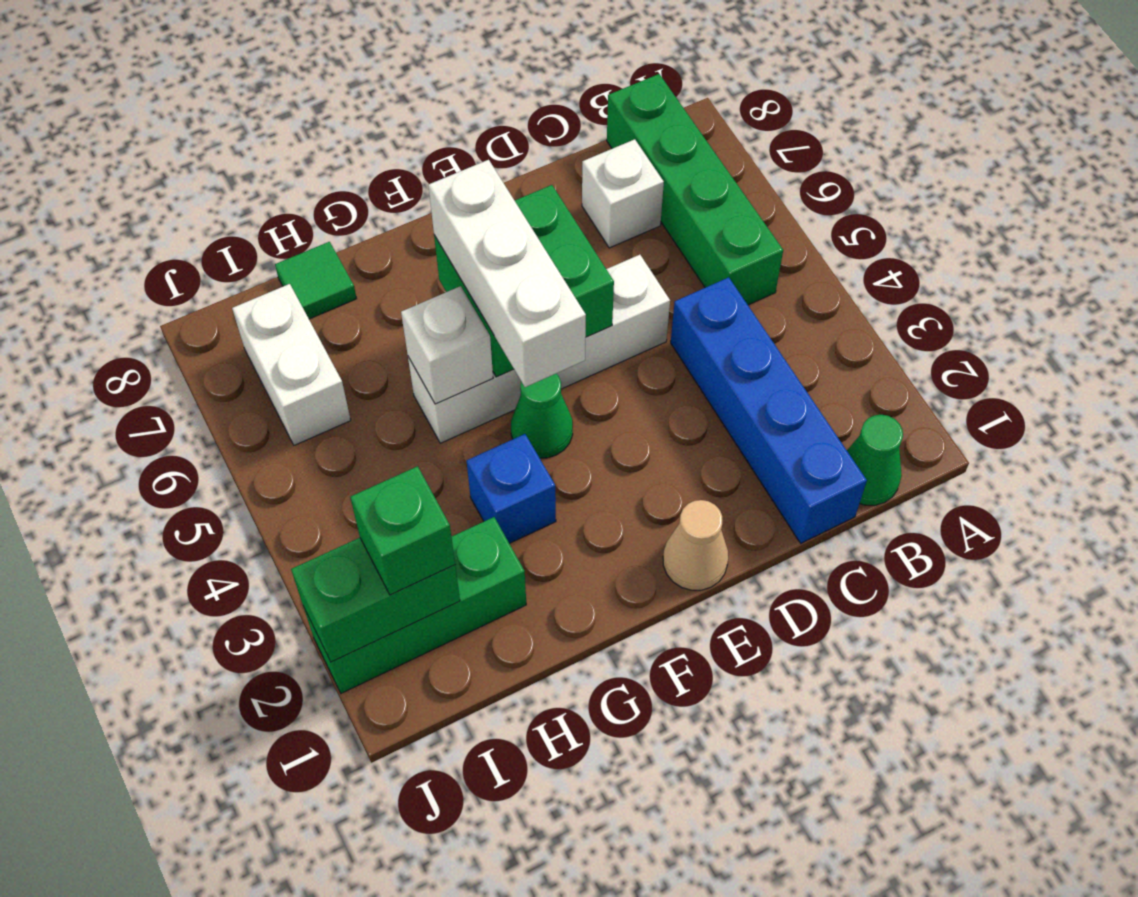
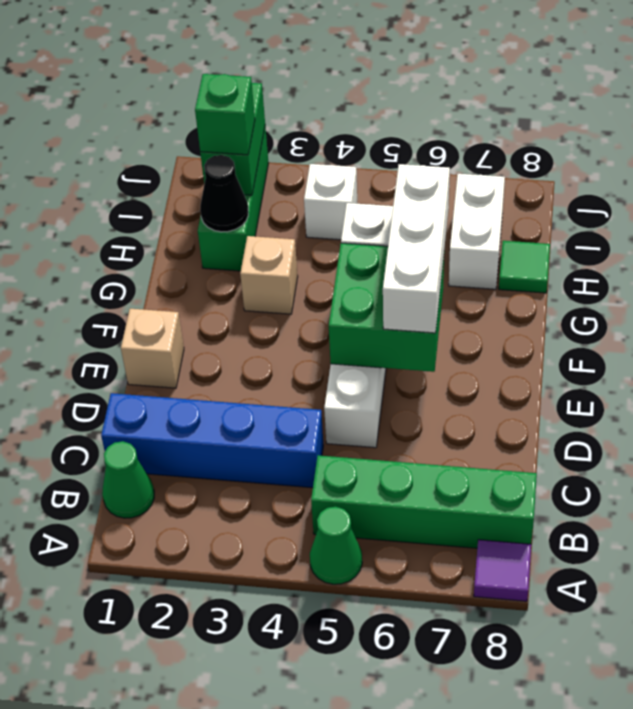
none -> purple 1x1 tile [474,540,531,601]
white 1x1 brick [582,139,664,248] -> white 1x1 brick moved to [304,164,357,240]
tan 1x1 cone [663,500,728,590] -> tan 1x1 brick [121,309,184,388]
green 1x1 cone [511,374,573,458] -> green 1x1 cone moved to [310,507,362,584]
white 1x3 brick [428,160,586,387] -> white 1x3 brick turned to [383,164,450,333]
blue 1x1 brick [467,434,556,543] -> tan 1x1 brick [240,236,298,314]
none -> black 1x1 cone [200,155,248,232]
white 1x2 brick [232,284,351,445] -> white 1x2 brick turned to [449,174,505,289]

